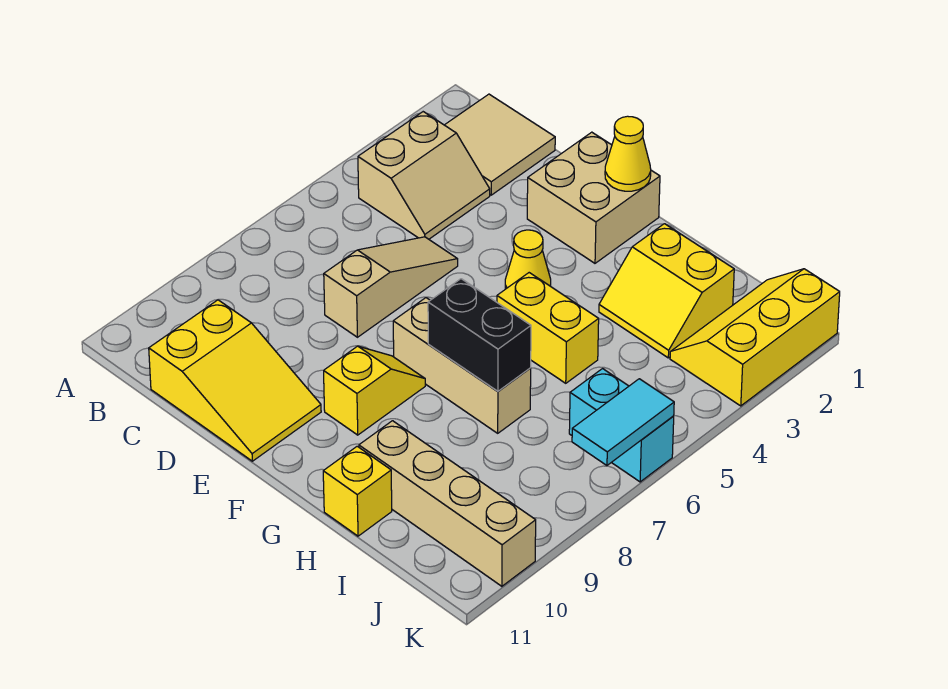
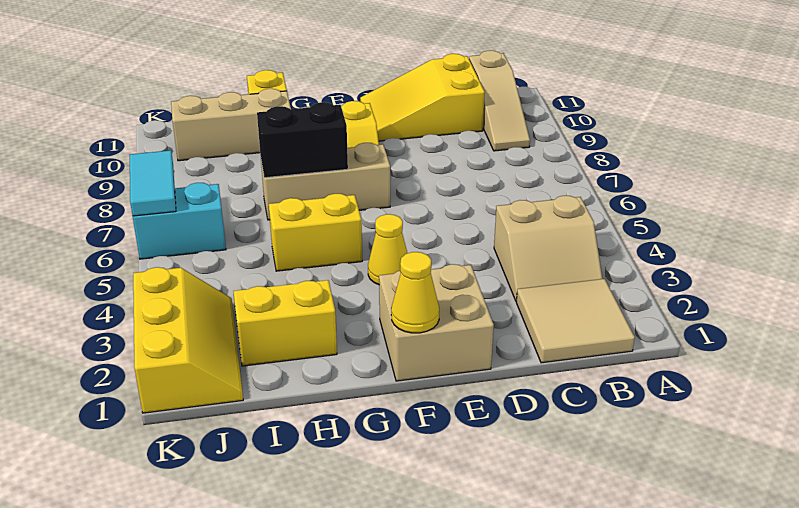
tan 2x2 slope [358,112,490,239] -> tan 2x2 slope turned to [494,196,603,301]
tan 1x3 slope [324,237,458,337] -> tan 1x3 slope moved to [469,51,530,151]
tan 1x4 brick [359,421,536,586] -> tan 1x3 brick [171,89,291,161]

